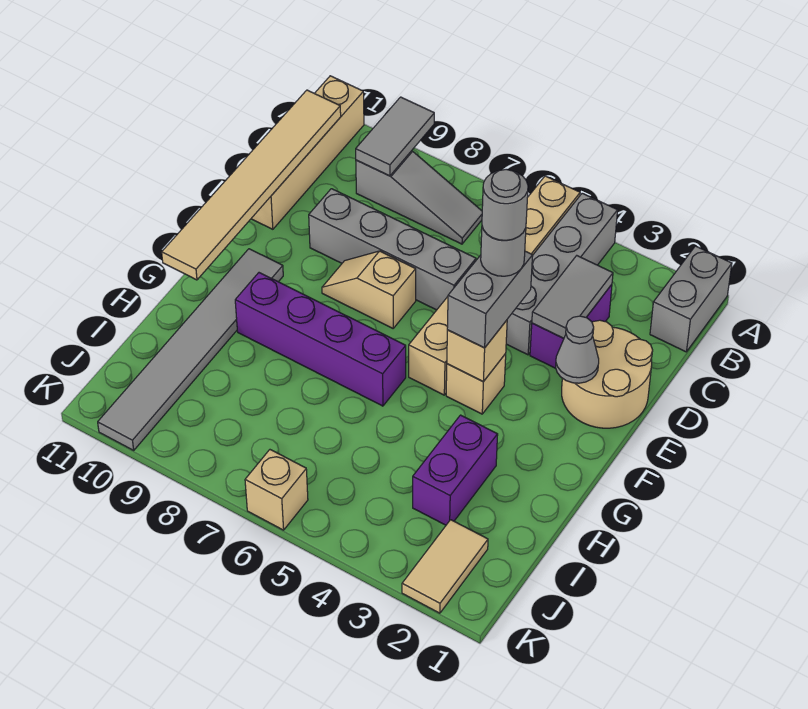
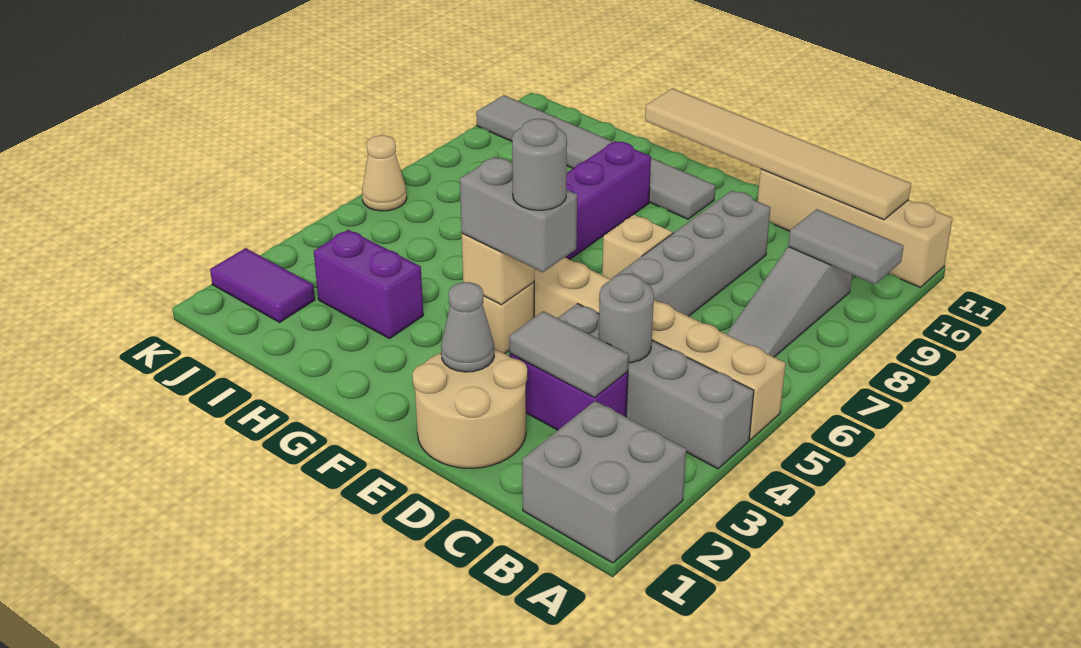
grey 1x2 brick [650,246,732,352] -> grey 2x2 brick [522,401,686,563]
grey 1x1 round brick [482,169,528,240] -> grey 1x1 round brick moved to [599,274,654,363]
tan 1x2 tile [402,520,488,613] -> purple 1x2 tile [210,248,315,322]
tan 1x1 brick [245,450,308,530] -> tan 1x1 cone [362,135,407,211]

